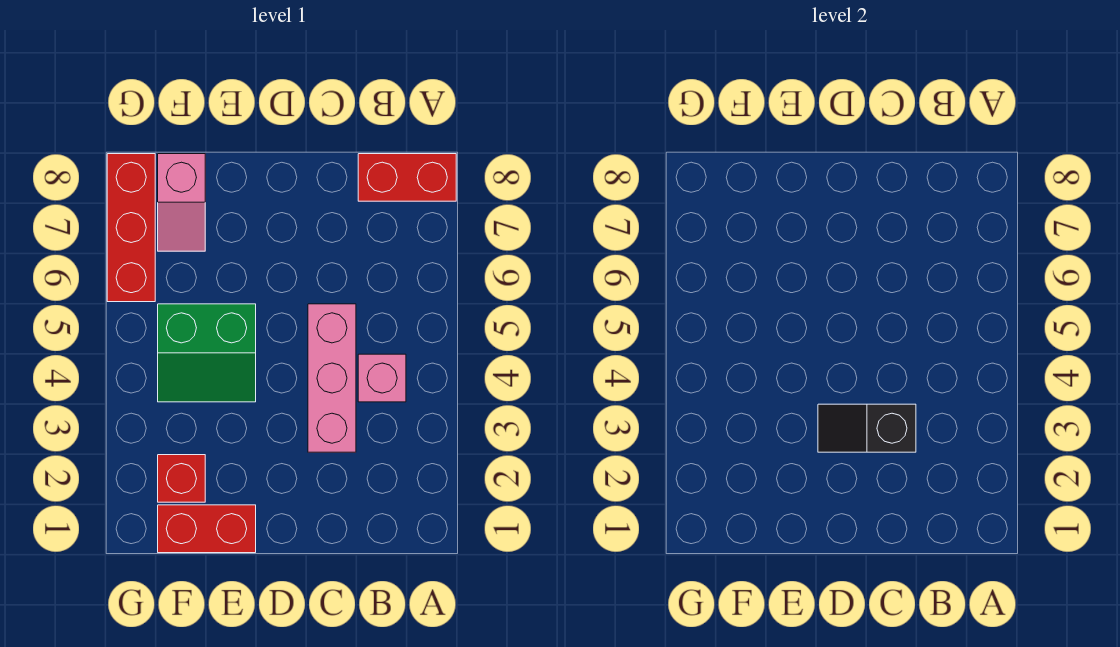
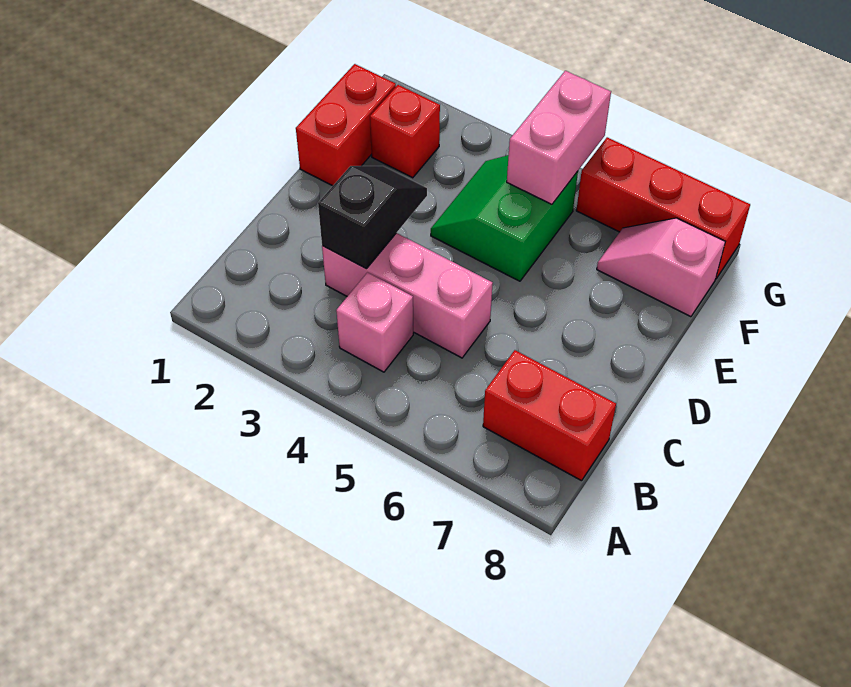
red 1x2 brick [358,154,456,201] -> red 1x2 brick turned to [483,350,616,481]
none -> pink 1x2 brick [507,71,611,204]

